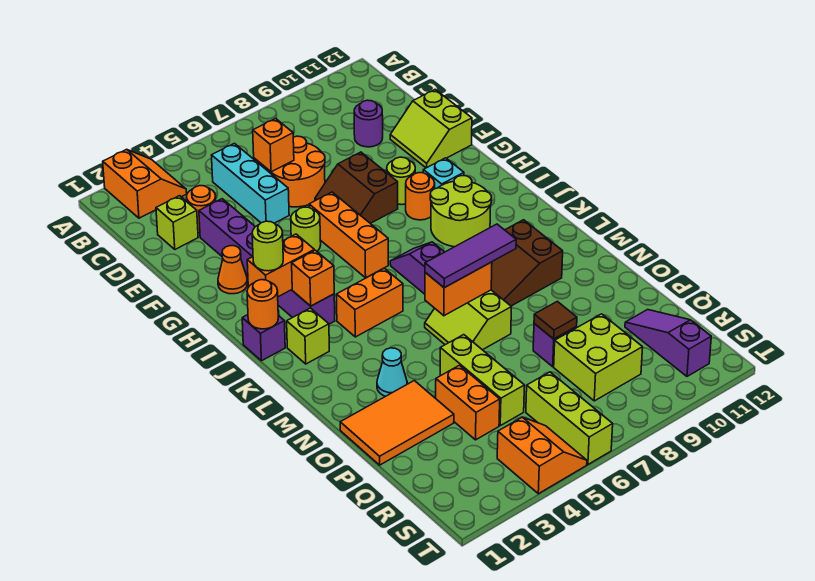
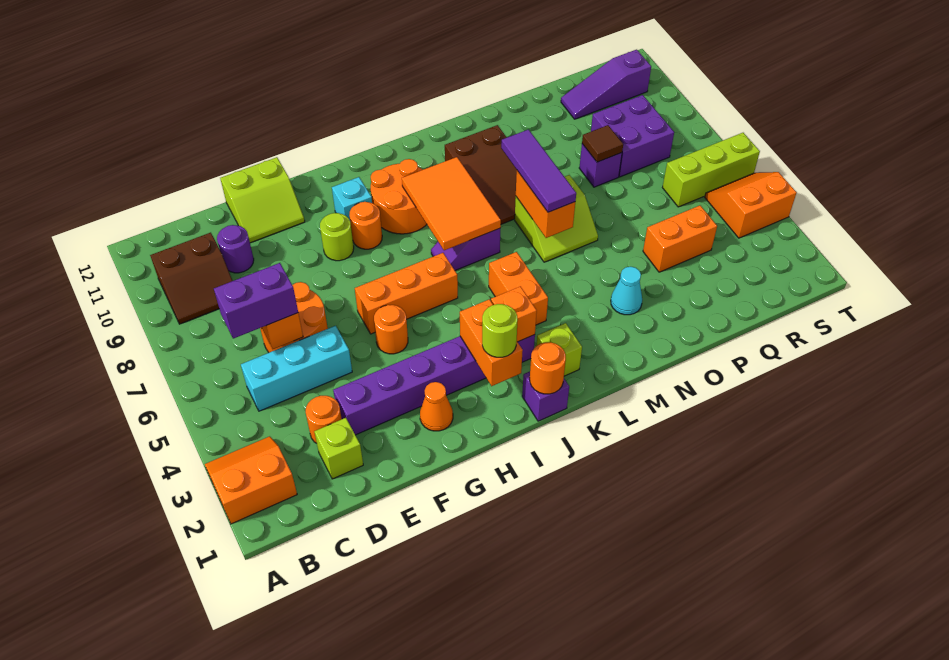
none -> purple 1x2 brick [214,263,298,339]
brown 2x2 slope [315,152,398,223] -> brown 2x2 slope moved to [150,233,232,324]
lime 1x1 round brick [291,207,321,251] -> orange 1x1 round brick [374,305,408,354]
lime 2x2 round brick [430,176,492,247] -> orange 2x2 round brick [371,159,427,234]
orange 2x3 tile [340,381,454,465] -> orange 2x3 tile moved to [402,157,501,250]
lime 1x3 brick [440,335,524,426] -> none
lime 2x2 brick [554,314,643,401] -> purple 2x2 brick [591,95,674,177]

